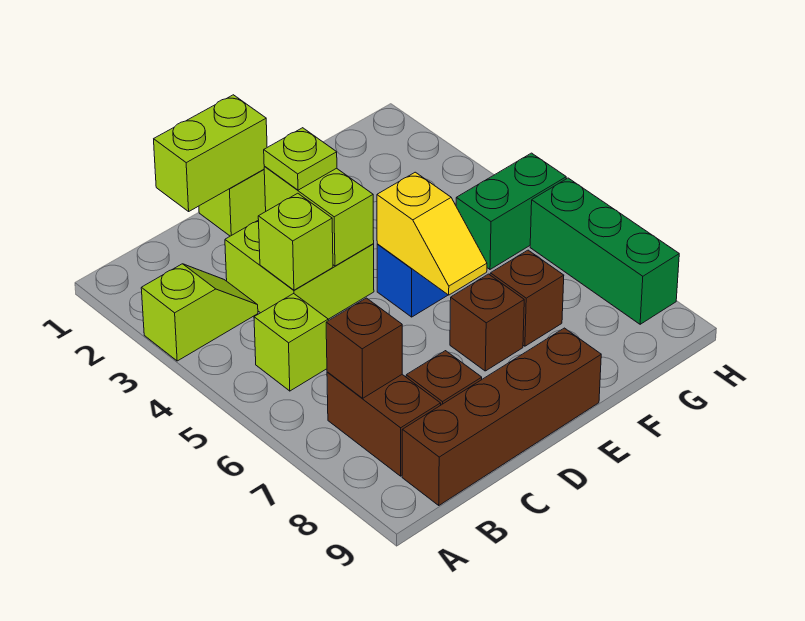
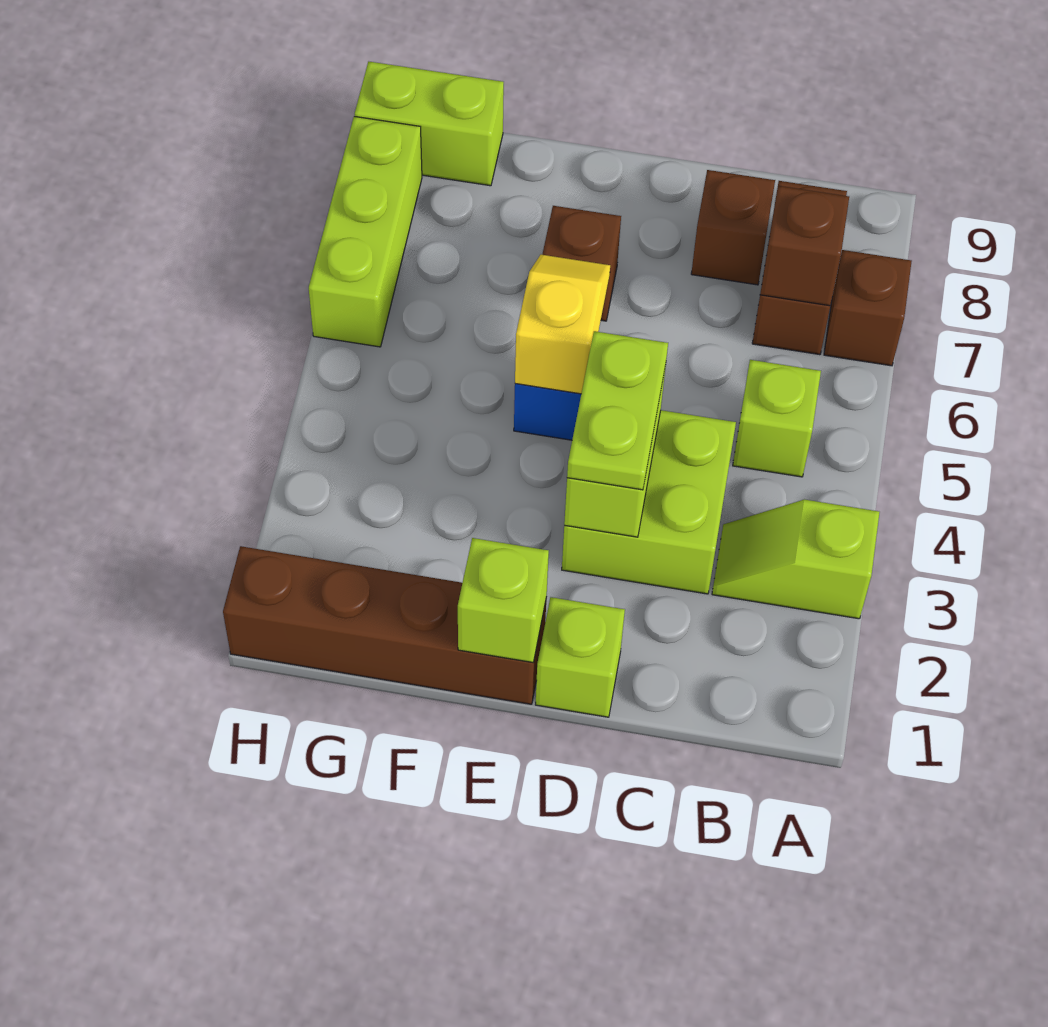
brown 1x4 brick [402,328,601,505] -> brown 1x4 brick moved to [223,546,547,704]
lime 1x2 brick [154,95,267,211] -> lime 1x2 brick moved to [355,62,504,186]
lime 1x1 brick [258,193,333,290] -> lime 1x1 brick moved to [458,538,549,663]
lime 1x1 plate [264,128,337,190] -> lime 1x2 plate [567,331,668,490]
brown 1x1 brick [490,250,564,346] -> brown 1x1 brick moved to [824,250,912,366]
green 1x2 brick [456,153,566,269] -> none
green 1x3 brick [530,178,679,324] -> lime 1x3 brick [309,116,422,347]

